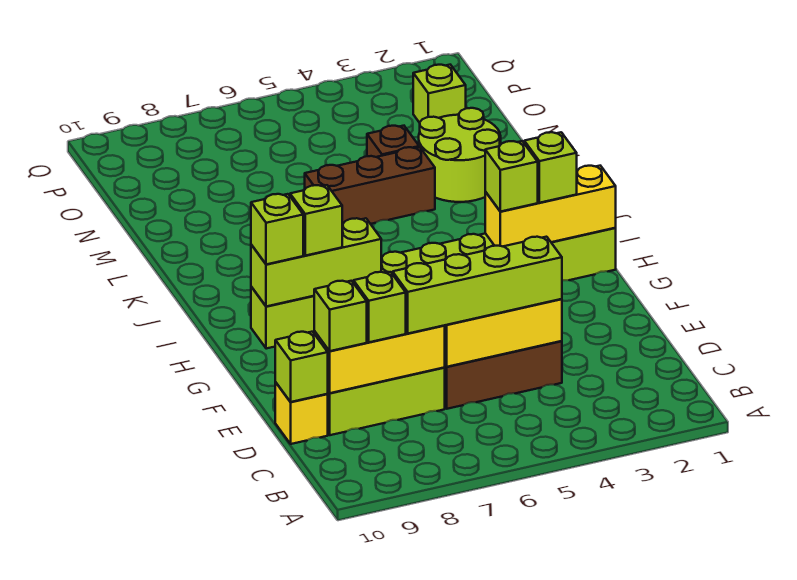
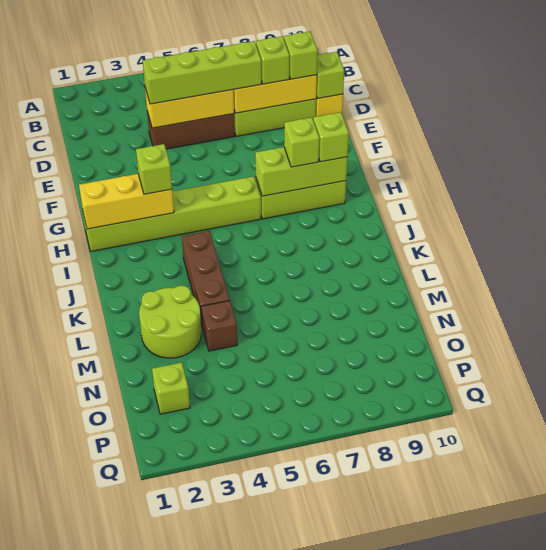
lime 1x1 brick [524,132,577,203] -> none
brown 1x3 brick [305,147,435,224] -> brown 1x3 brick turned to [182,231,230,325]

